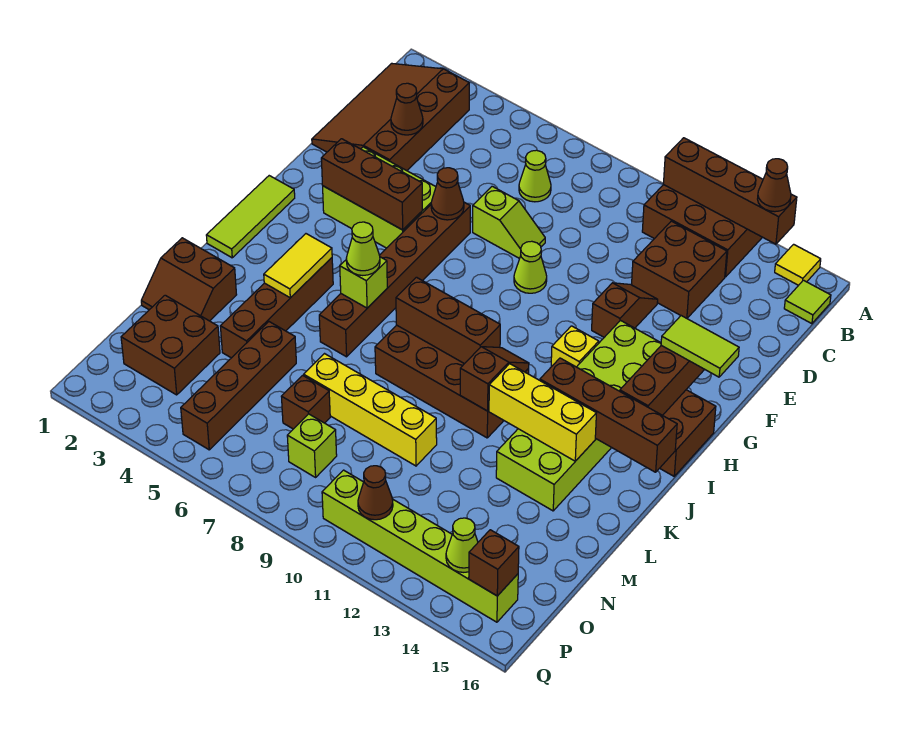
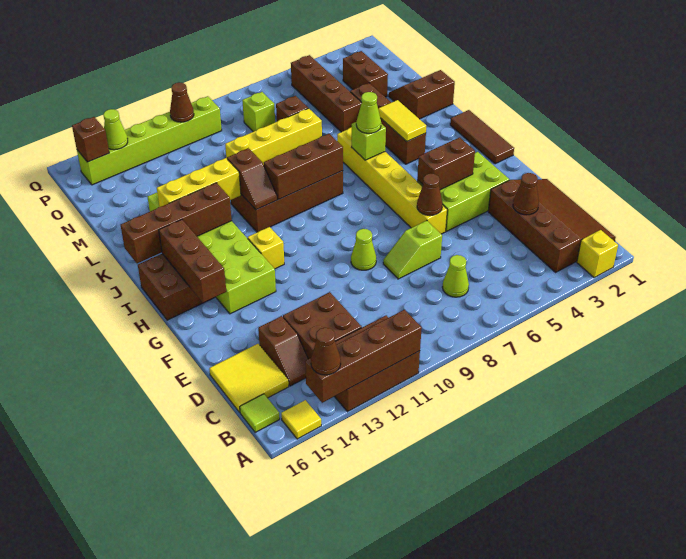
none -> yellow 1x1 brick [577,230,618,278]
none -> yellow 2x2 tile [209,344,289,412]
brown 1x2 slope [592,283,658,337] -> brown 1x2 slope moved to [258,316,308,386]
brown 1x6 brick [319,202,470,357] -> yellow 1x6 brick [337,127,447,234]
brown 1x3 brick [321,139,422,230] -> brown 1x2 brick [417,138,475,190]
lime 1x2 tile [661,316,739,377] -> none
lime 1x3 tile [206,176,295,258] -> brown 1x3 tile [450,110,514,164]
brown 2x2 brick [121,295,220,395] -> brown 1x2 brick [343,51,388,97]

